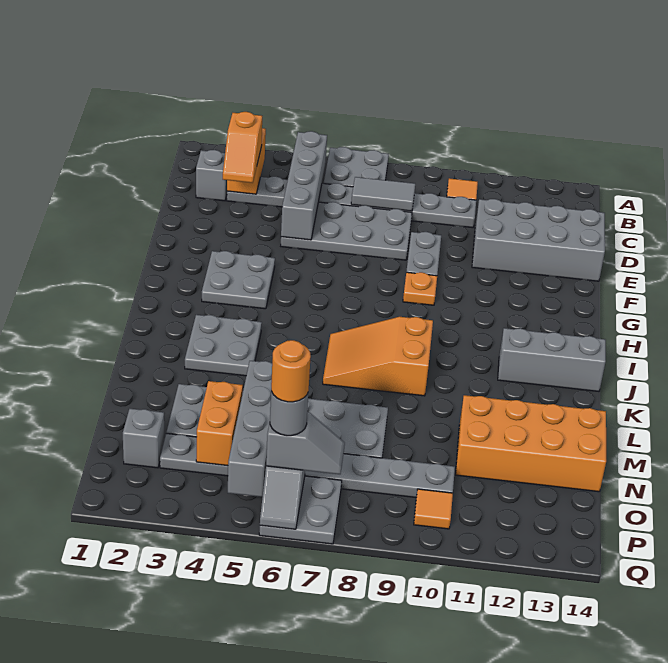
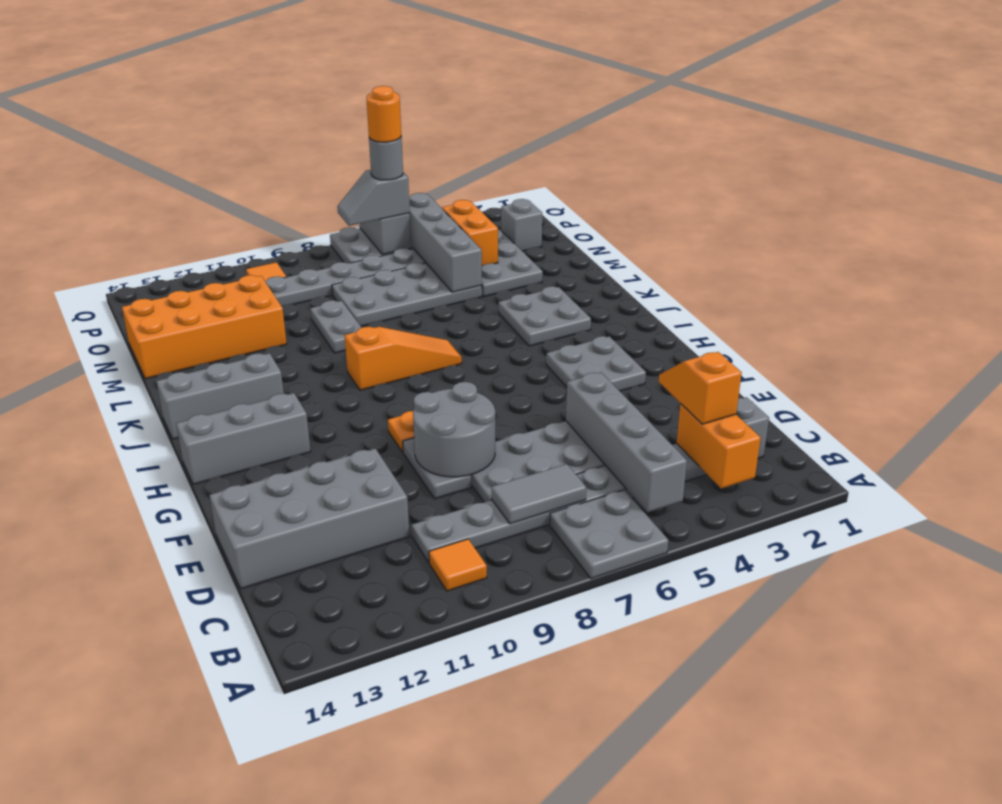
none -> grey 2x2 round brick [413,382,495,477]
none -> grey 1x3 brick [176,393,311,484]
orange 2x3 slope [323,317,433,396] -> orange 1x3 slope [345,327,462,390]
none -> grey 1x2 plate [310,300,362,353]

